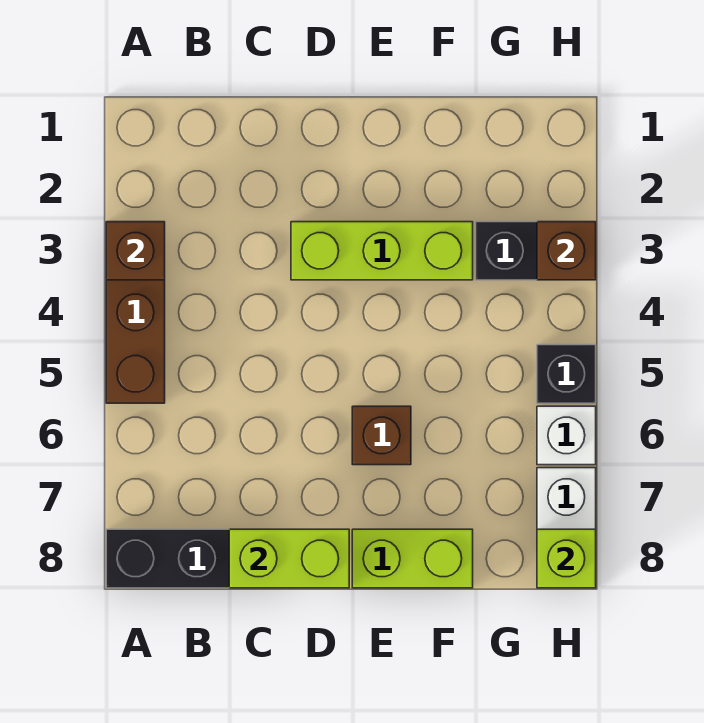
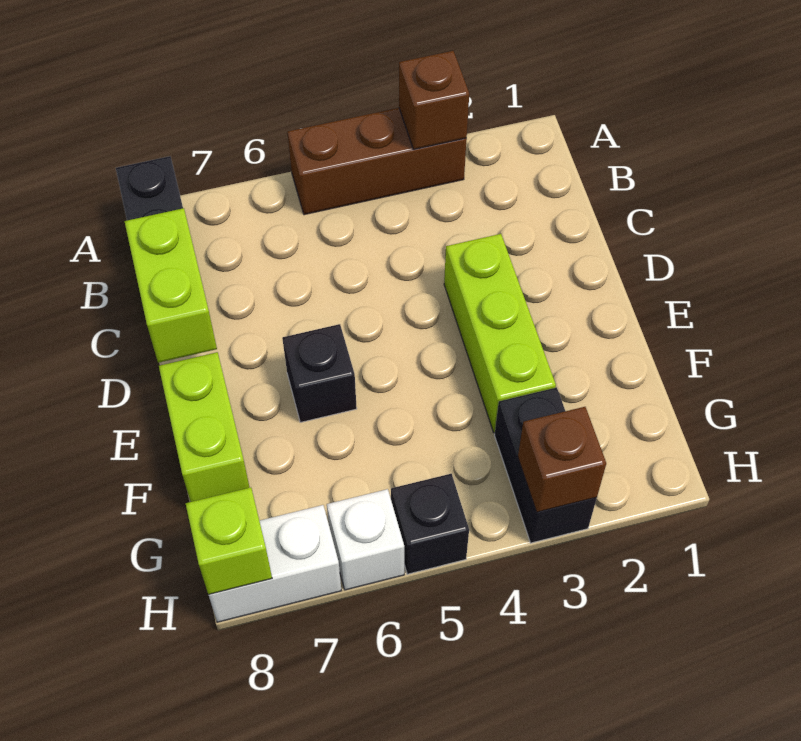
brown 1x1 brick [352,406,411,465] -> black 1x1 brick [282,324,357,422]

